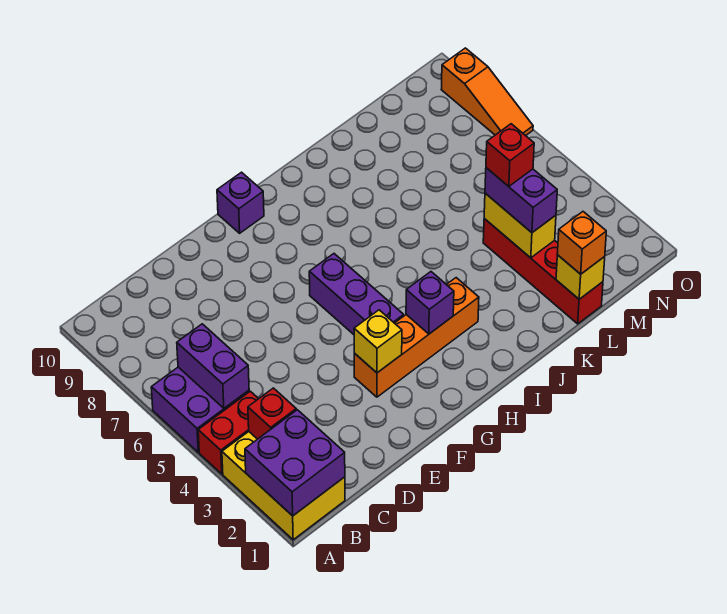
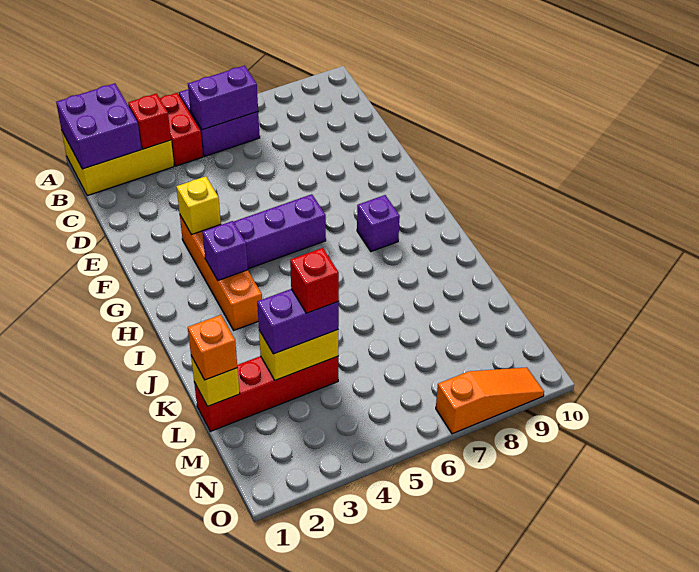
purple 1x1 brick [217,172,264,233] -> purple 1x1 brick moved to [357,195,400,252]
orange 1x3 slope [441,48,533,136] -> orange 1x3 slope turned to [436,367,544,434]

